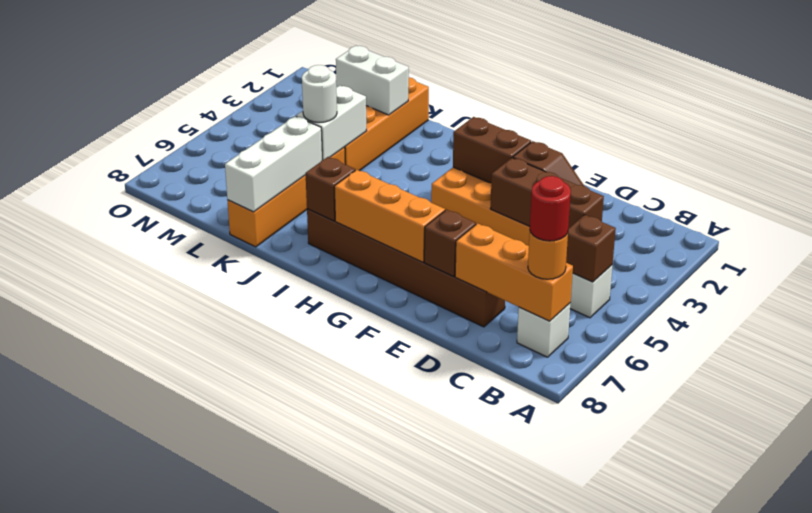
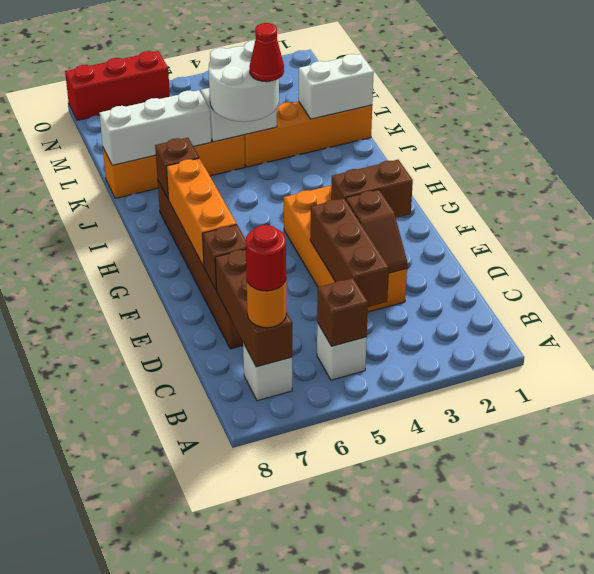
orange 1x3 brick [455,223,573,321] -> brown 1x3 brick [215,249,292,367]
brown 1x2 brick [453,117,531,183] -> brown 1x2 brick turned to [331,160,413,218]
none -> red 1x1 cone [249,23,284,82]
white 1x2 brick [336,46,409,115] -> white 1x2 brick turned to [299,54,374,119]
white 1x1 round brick [302,65,337,122] -> white 2x2 round brick [209,41,279,122]
none -> red 1x3 brick [65,51,170,120]

